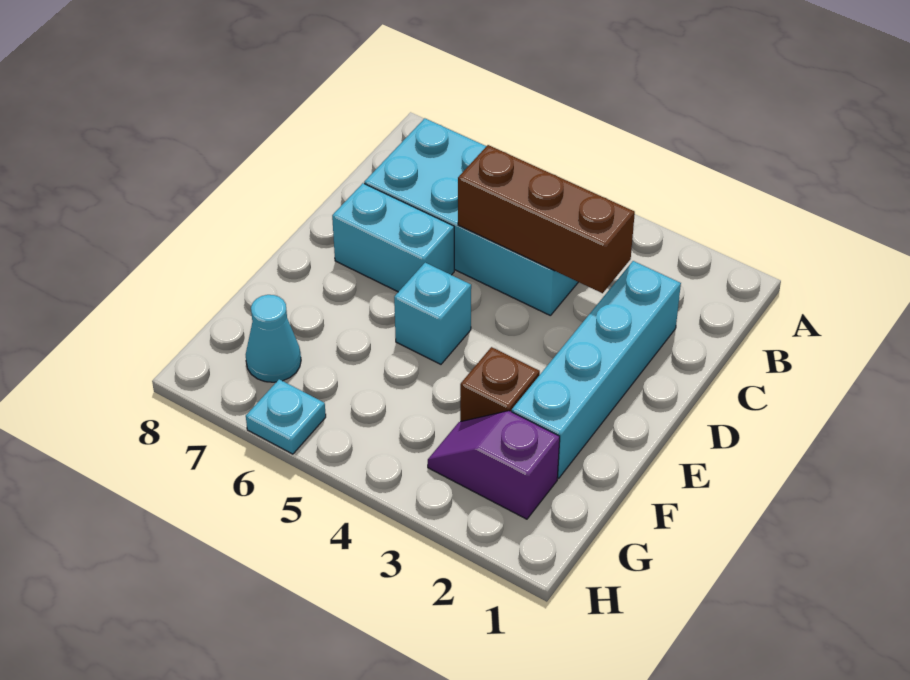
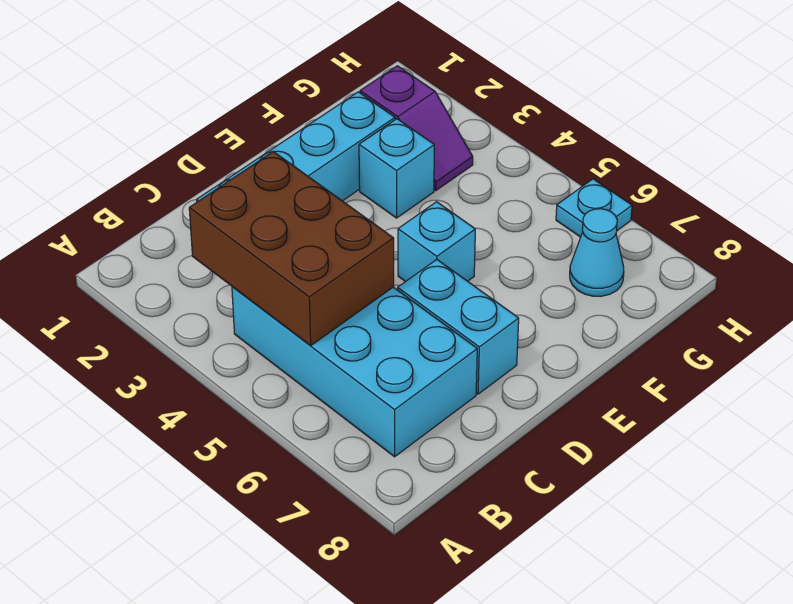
brown 1x3 brick [458,145,635,293] -> brown 2x3 brick [189,152,394,345]
brown 1x1 brick [460,347,540,422] -> cyan 1x1 brick [359,119,434,218]

